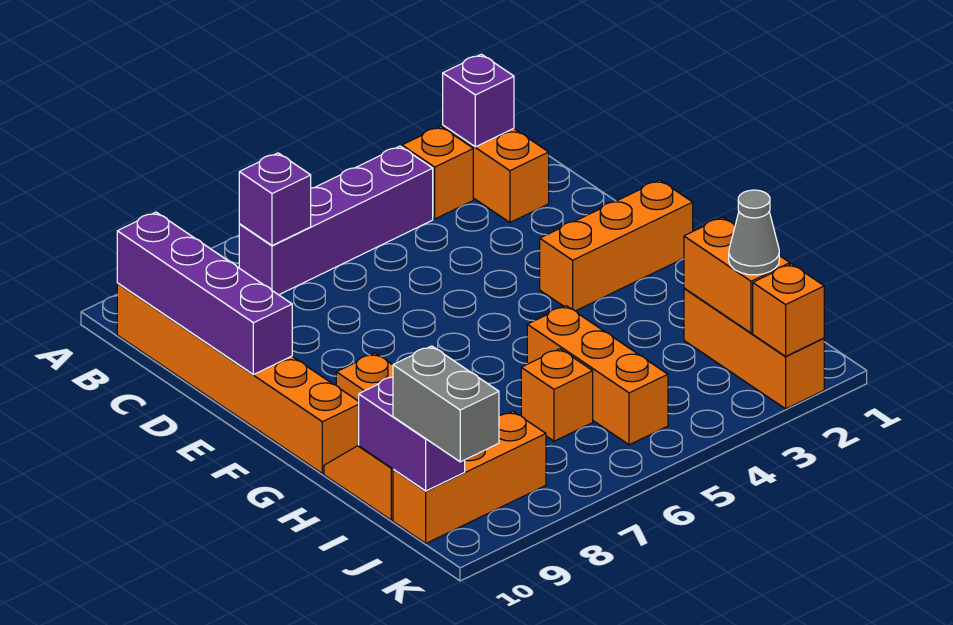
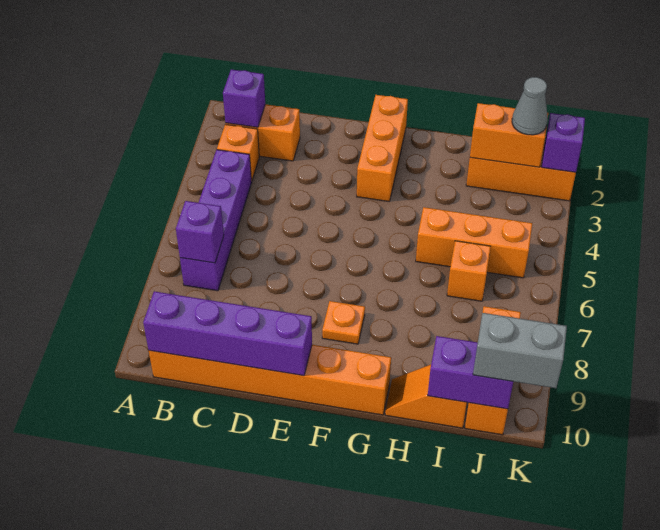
orange 1x1 brick [753,264,824,356] -> purple 1x1 brick [542,113,585,172]

